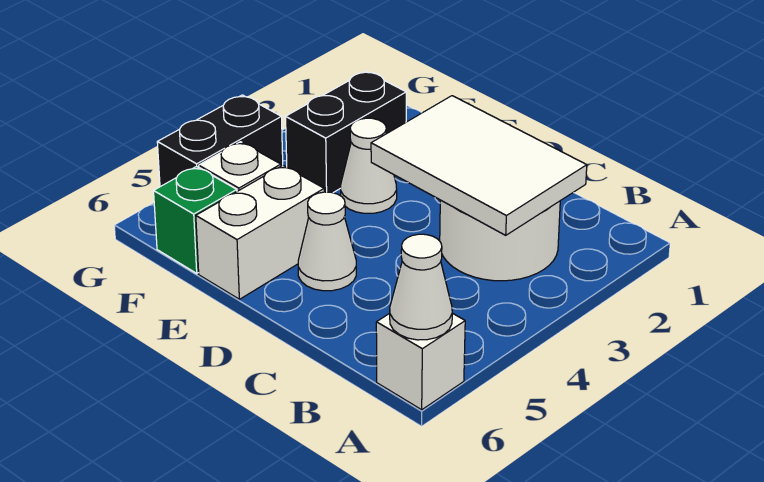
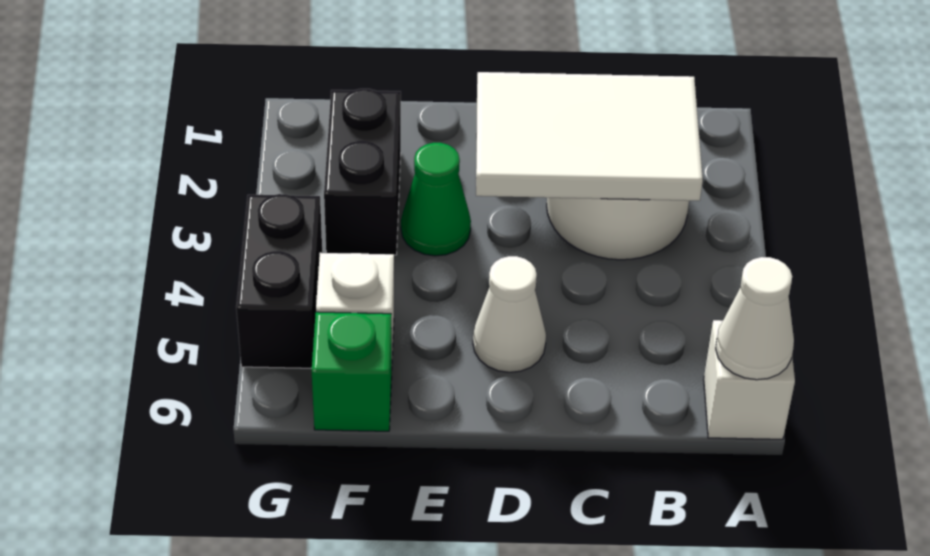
white 1x1 cone [341,118,397,213] -> green 1x1 cone [401,143,471,256]
white 1x2 brick [196,165,324,299] -> none

